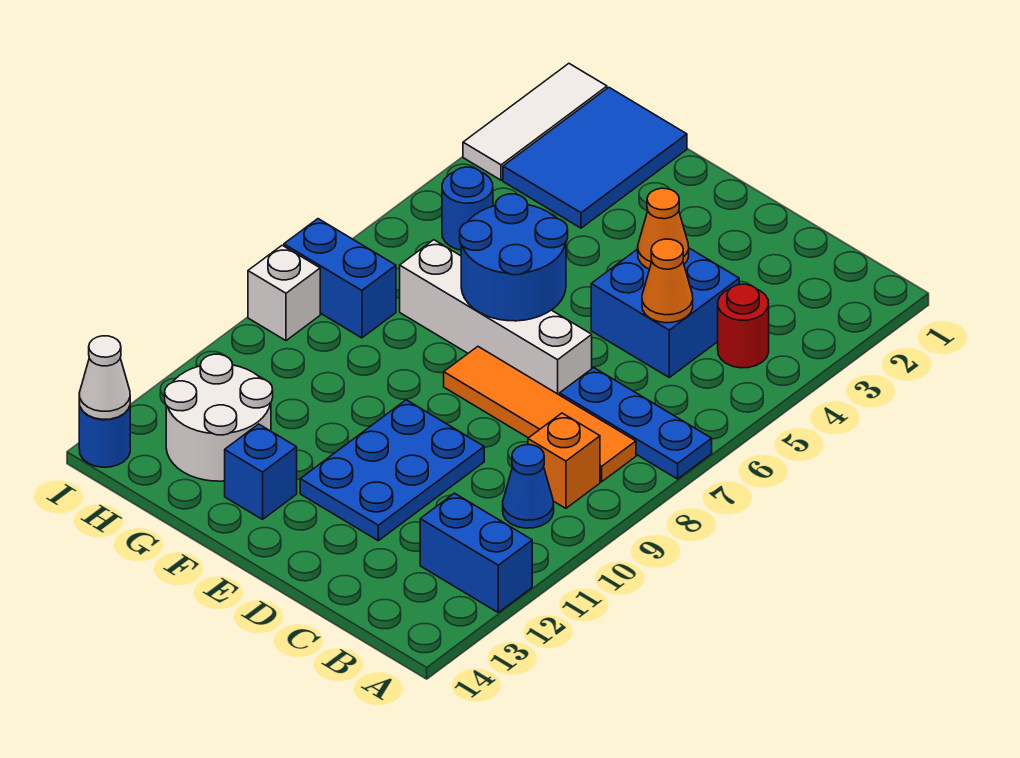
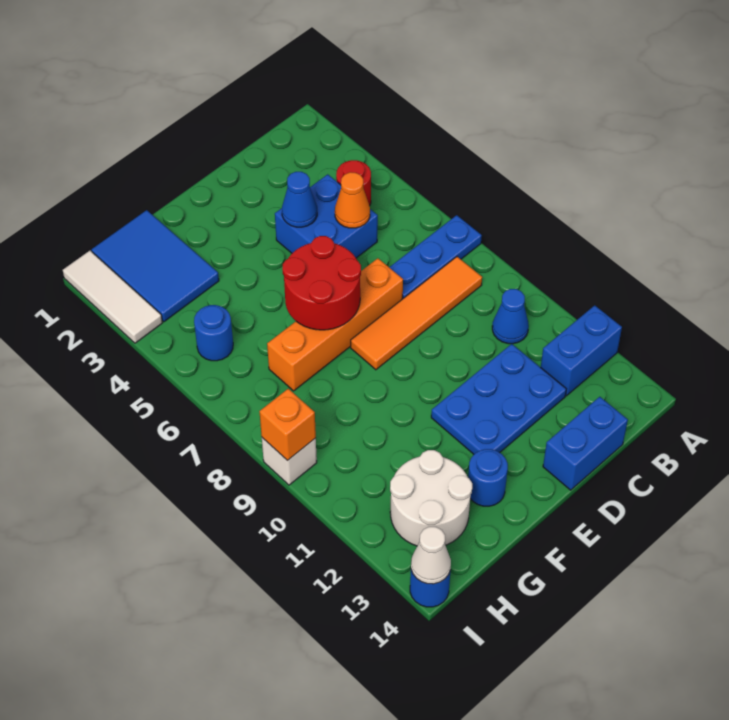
orange 1x1 brick [528,413,600,508] -> orange 1x1 brick moved to [259,389,316,461]
orange 1x1 cone [638,188,689,269] -> blue 1x1 cone [282,172,317,227]
white 1x4 brick [400,240,592,395] -> orange 1x4 brick [267,258,403,391]
blue 2x3 plate [300,400,484,541] -> blue 2x3 plate turned to [431,344,566,454]
blue 2x2 round brick [460,194,568,321] -> red 2x2 round brick [282,236,361,330]
blue 1x1 brick [225,424,297,519] -> blue 1x1 round brick [468,449,508,506]
blue 1x2 brick [284,219,396,338] -> blue 1x2 brick moved to [543,397,628,490]

